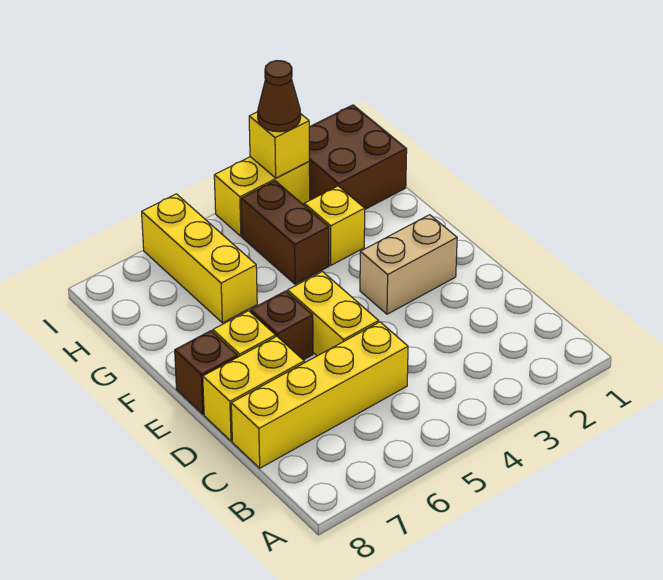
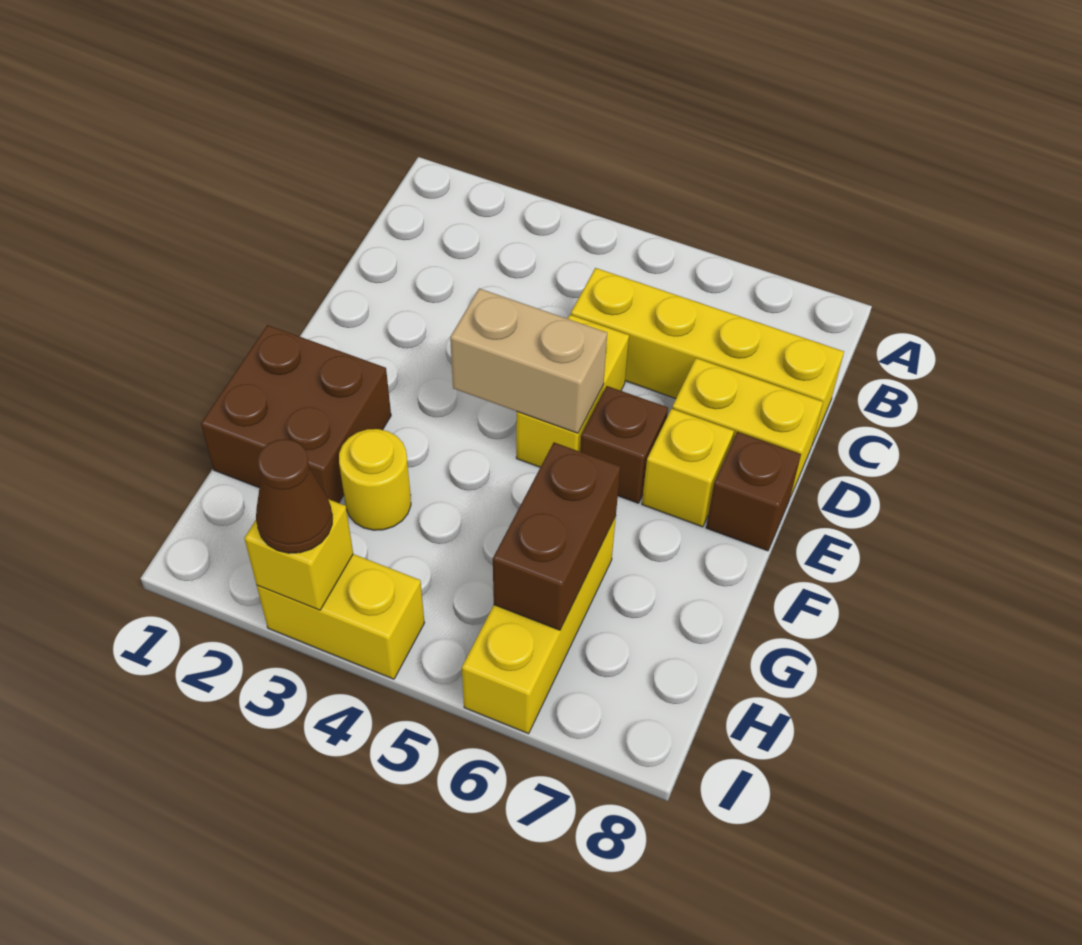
tan 1x2 brick [360,215,457,314] -> tan 1x2 brick moved to [450,288,607,433]
yellow 1x1 brick [304,186,365,265] -> yellow 1x1 round brick [339,429,411,530]
brown 1x2 brick [241,181,329,284] -> brown 1x2 brick moved to [493,442,620,630]
brown 2x2 brick [309,105,407,209] -> brown 2x2 brick moved to [201,325,391,503]

